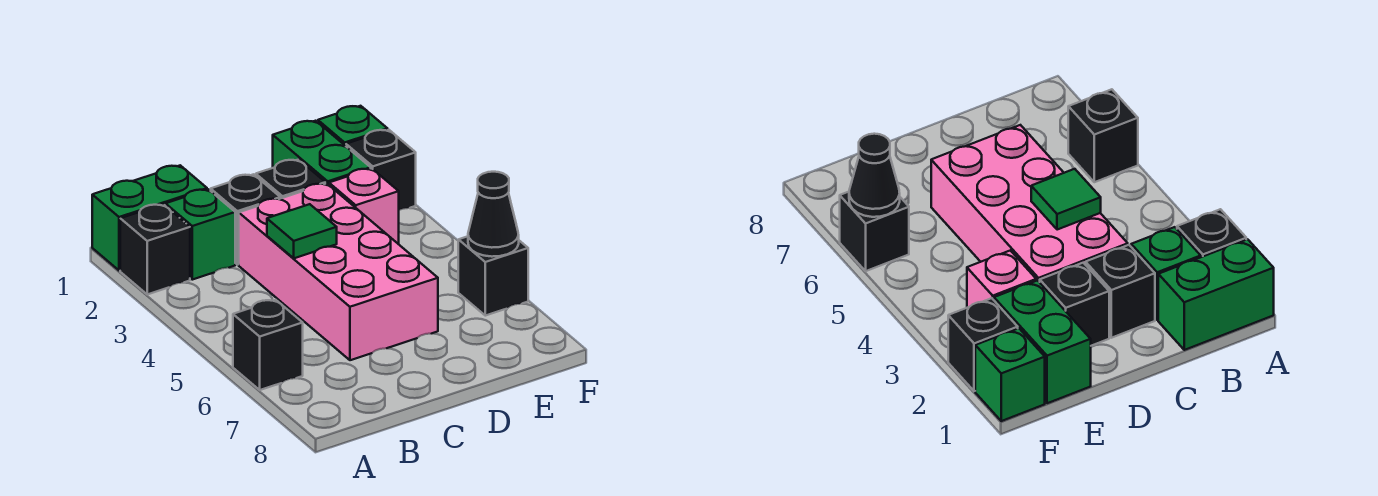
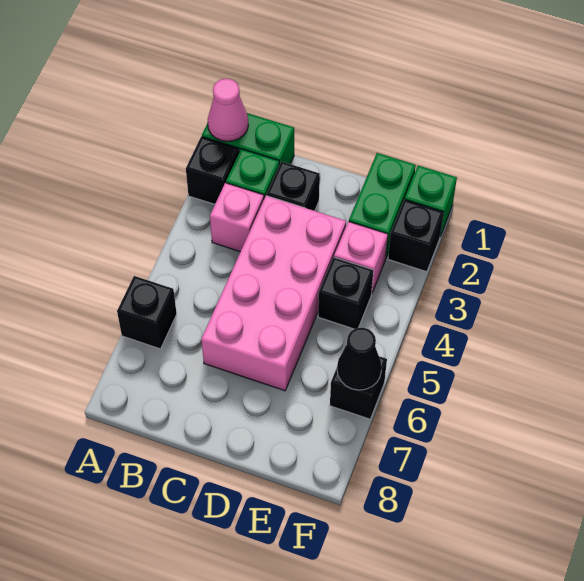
none -> pink 1x1 cone [208,79,248,141]
none -> pink 1x1 brick [210,183,264,252]
green 1x1 tile [267,204,337,258] -> none
black 1x1 brick [256,160,325,199] -> black 1x1 brick moved to [318,257,373,329]

